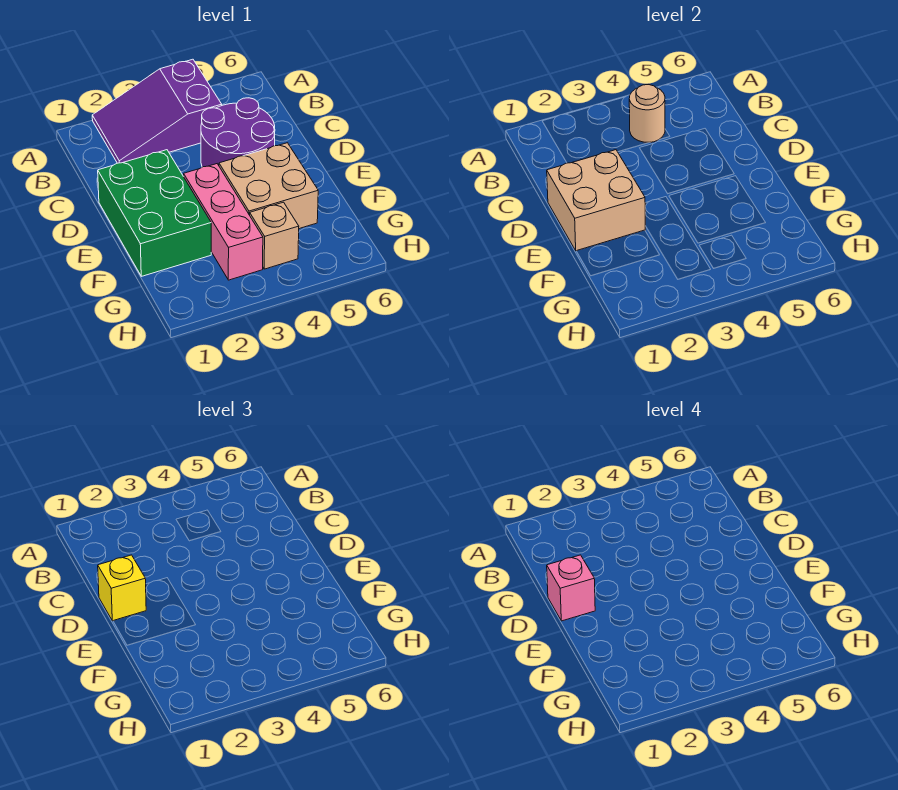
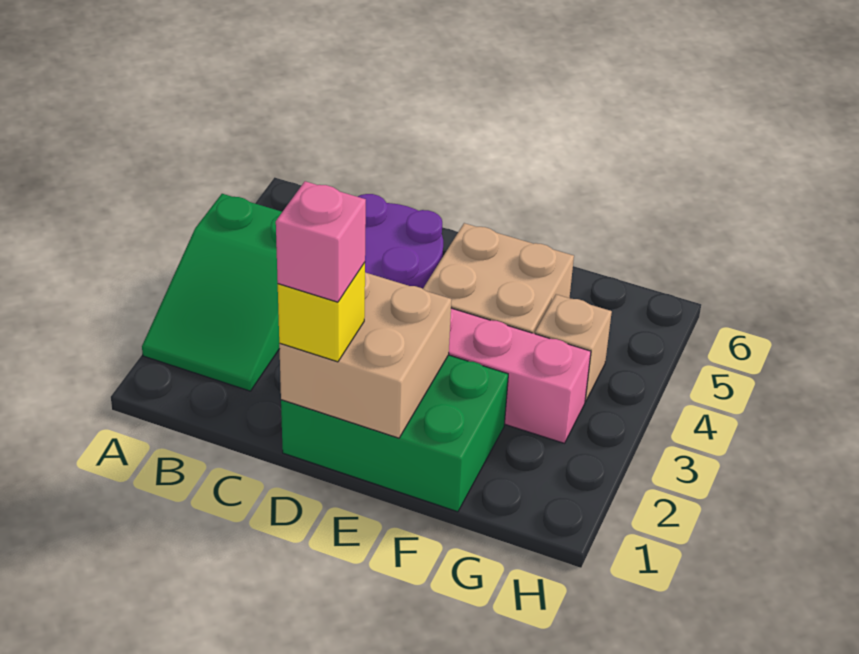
purple 2x3 slope [92,59,222,163] -> green 2x3 slope [142,194,282,391]
tan 1x1 round brick [629,85,665,142] -> none

